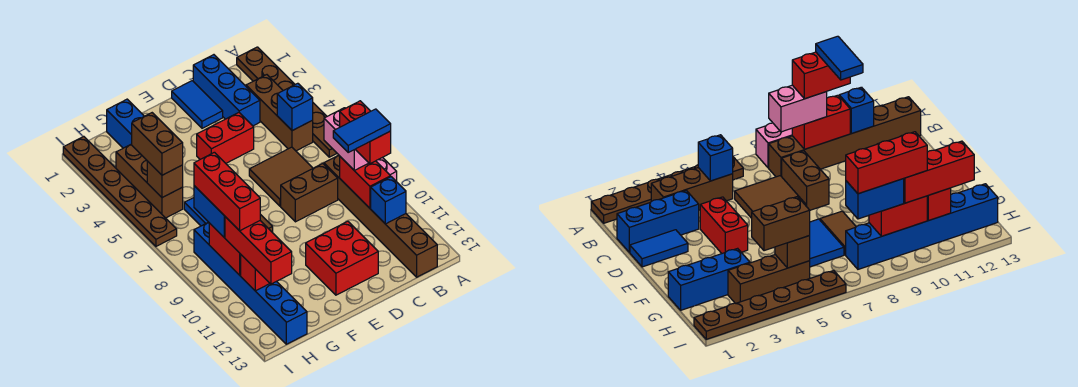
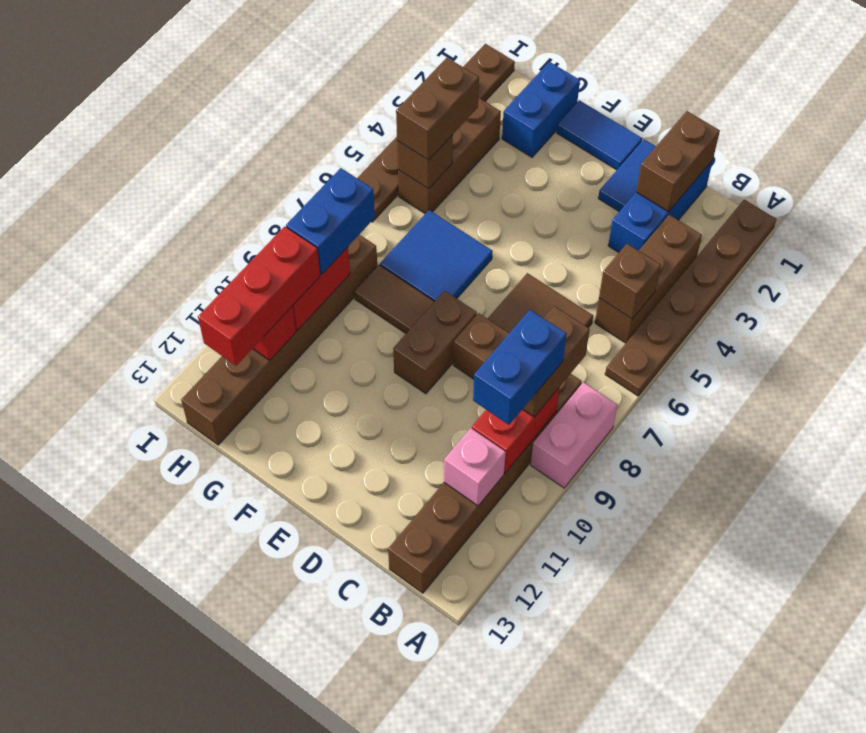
blue 1x1 brick [277,83,313,131] -> brown 1x1 brick [599,244,661,319]
pink 1x2 brick [324,108,368,170] -> brown 1x2 brick [523,306,590,417]
red 1x2 brick [340,101,391,164] -> blue 1x2 brick [473,310,567,425]
blue 1x2 tile [333,109,391,152] -> blue 1x2 tile moved to [557,100,642,170]
blue 1x1 brick [371,177,406,224] -> pink 1x1 brick [444,428,506,506]
none -> brown 1x2 brick [636,111,720,212]
red 1x2 brick [197,113,254,163] -> none
red 2x2 brick [306,221,378,295] -> none
none -> brown 1x2 brick [393,291,477,394]
blue 1x3 brick [107,99,144,148] -> blue 1x2 brick [502,62,580,157]
blue 1x6 brick [194,222,307,344] -> brown 1x6 brick [181,235,377,445]
red 1x3 brick [194,152,260,231] -> none

